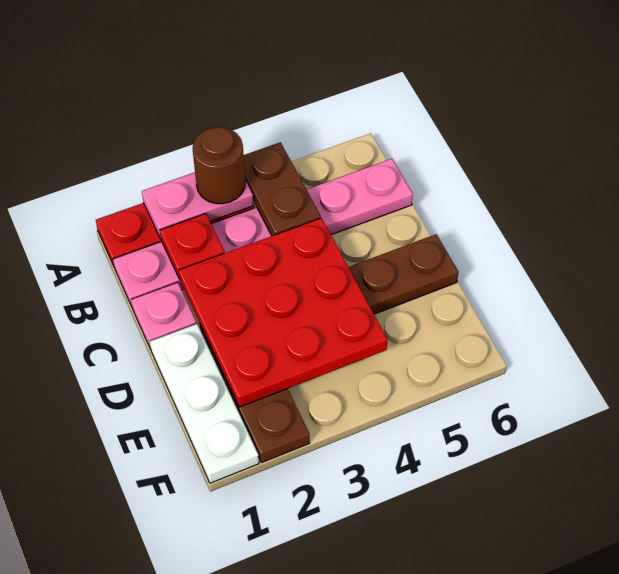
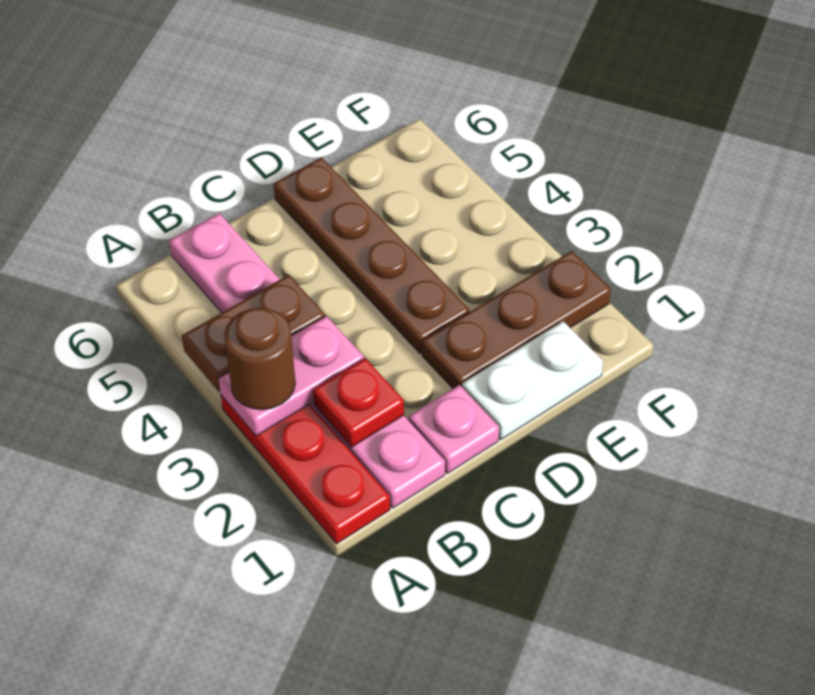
pink 1x2 plate [142,172,253,239] -> pink 1x2 plate turned to [218,316,364,436]
red 3x3 plate [179,218,387,407] -> none
white 1x3 plate [150,324,259,483] -> white 1x2 plate [462,321,603,440]

